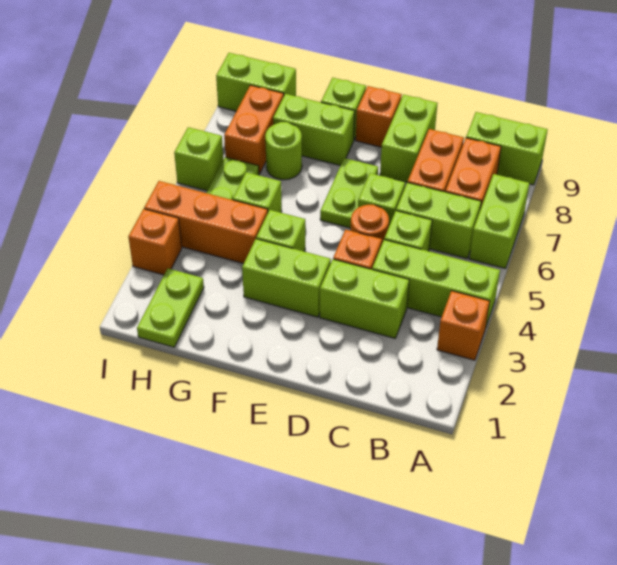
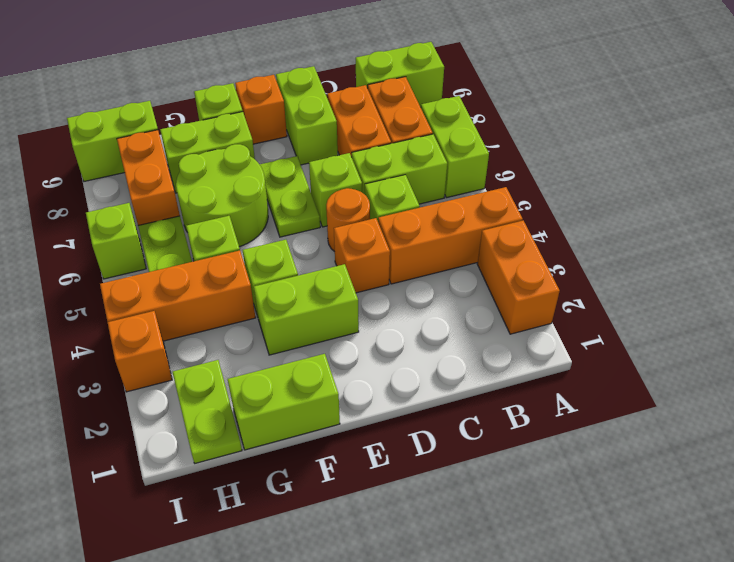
orange 1x1 brick [437,291,490,360] -> orange 1x2 brick [477,221,560,334]
lime 1x3 brick [372,240,500,329] -> orange 1x3 brick [378,187,523,284]
lime 1x2 brick [320,259,409,338] -> lime 1x2 brick moved to [228,354,340,450]
lime 1x1 round brick [265,122,302,180] -> lime 2x2 round brick [176,144,268,247]

